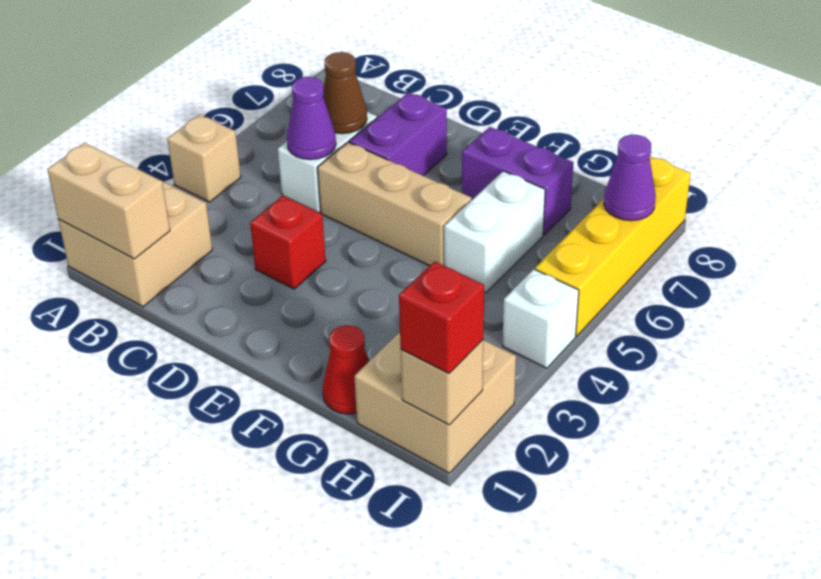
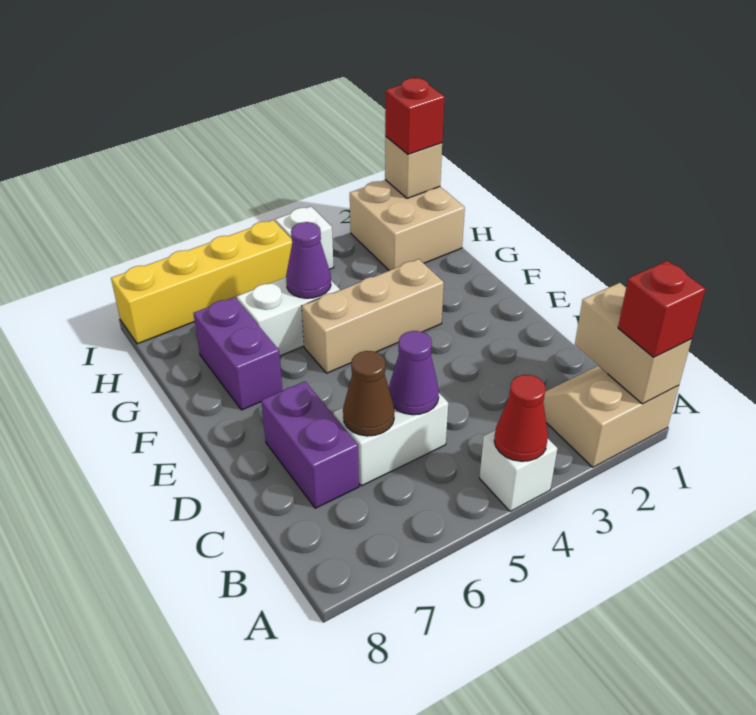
tan 2x2 brick [58,181,212,307] -> tan 2x2 slope [543,366,679,467]
tan 1x1 brick [167,115,241,202] -> white 1x1 brick [479,431,558,512]
red 1x1 brick [250,196,326,289] -> red 1x1 brick moved to [618,261,705,357]
tan 1x3 brick [318,142,472,266] -> tan 1x3 brick turned to [302,259,444,373]
purple 1x2 brick [349,92,447,176] -> purple 1x2 brick turned to [261,381,359,508]
red 1x1 cone [323,325,369,414] -> red 1x1 cone moved to [494,375,548,461]
purple 1x1 cone [604,135,656,221] -> purple 1x1 cone moved to [286,222,331,298]

